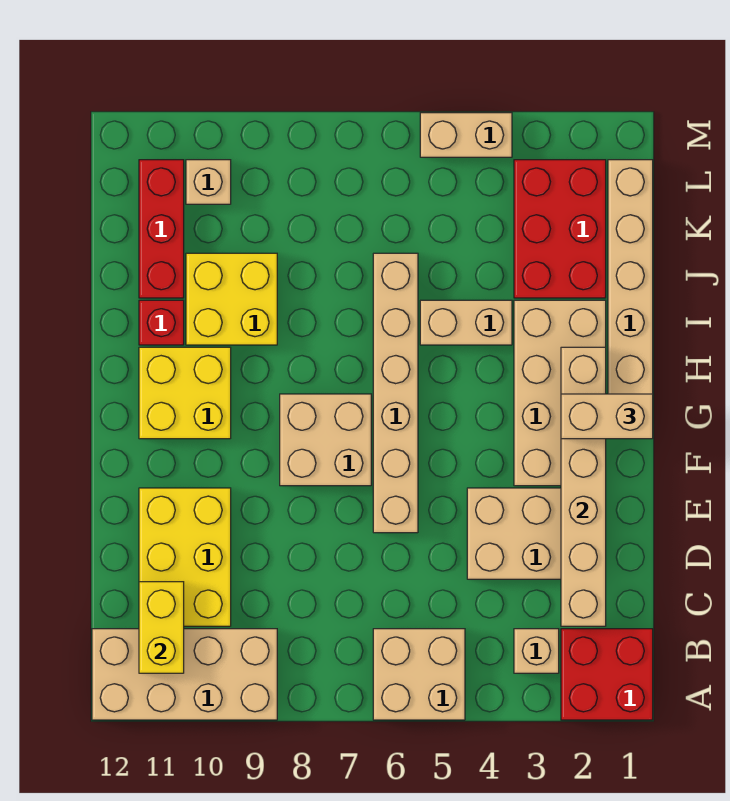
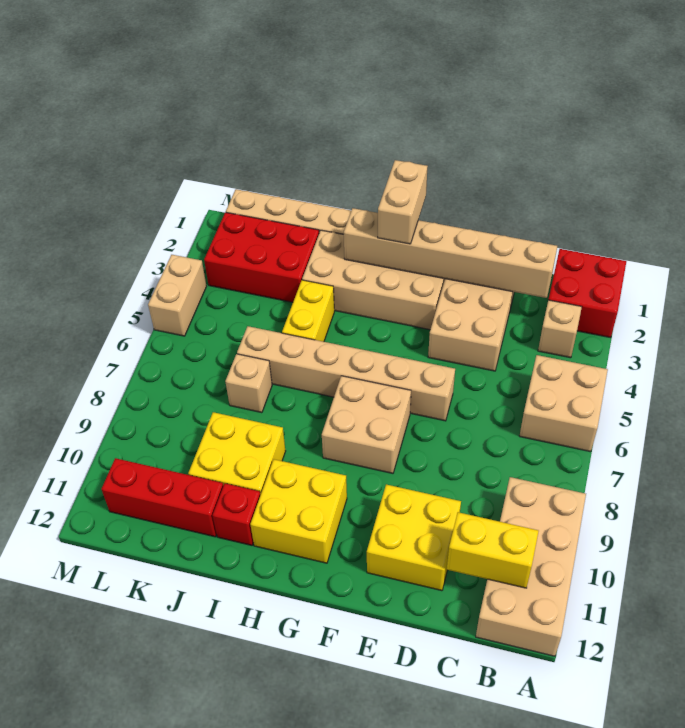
yellow 2x3 brick [139,488,231,626] -> yellow 2x2 brick [367,484,461,591]
tan 1x2 brick [420,300,512,345] -> yellow 1x2 brick [282,280,334,342]
tan 1x1 brick [186,160,231,204] -> tan 1x1 brick moved to [225,354,272,413]

